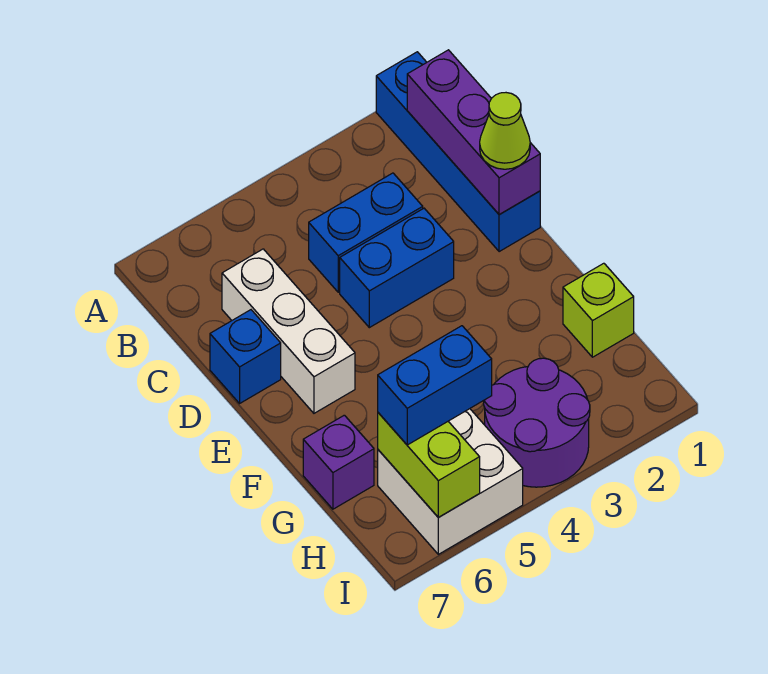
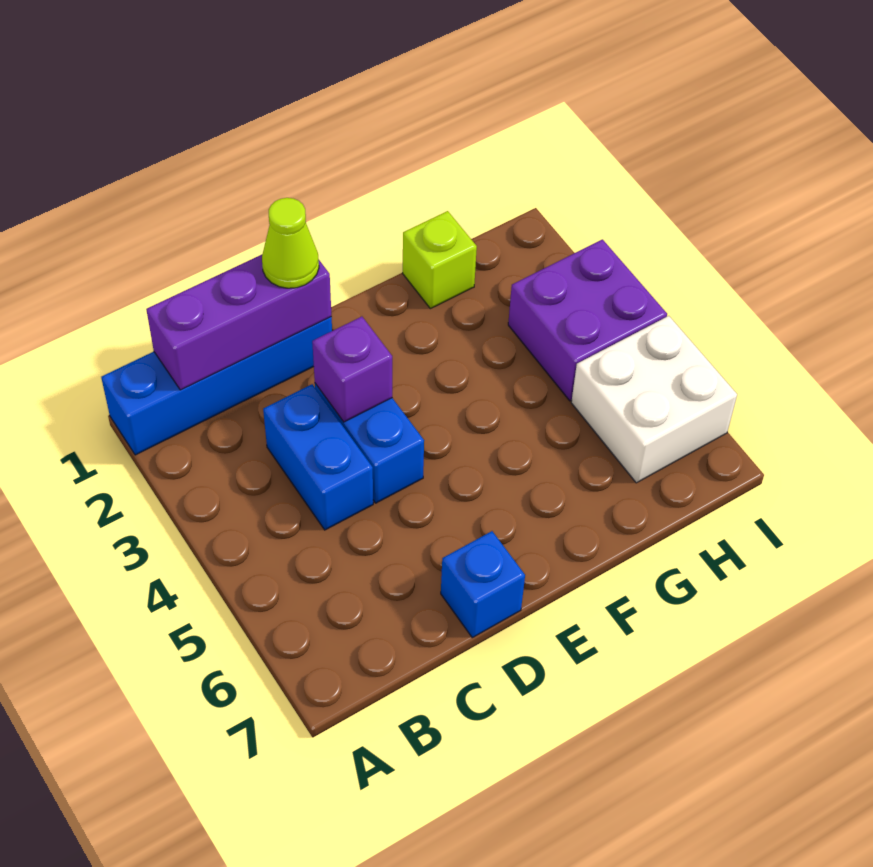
white 1x3 brick [222,249,355,413] -> none
purple 1x1 brick [303,415,374,509] -> purple 1x1 brick moved to [312,317,392,422]
purple 2x2 round brick [484,358,590,487] -> purple 2x2 brick [508,239,667,401]
blue 1x2 brick [378,326,492,445] -> none
lime 1x2 brick [378,413,480,517] -> none

